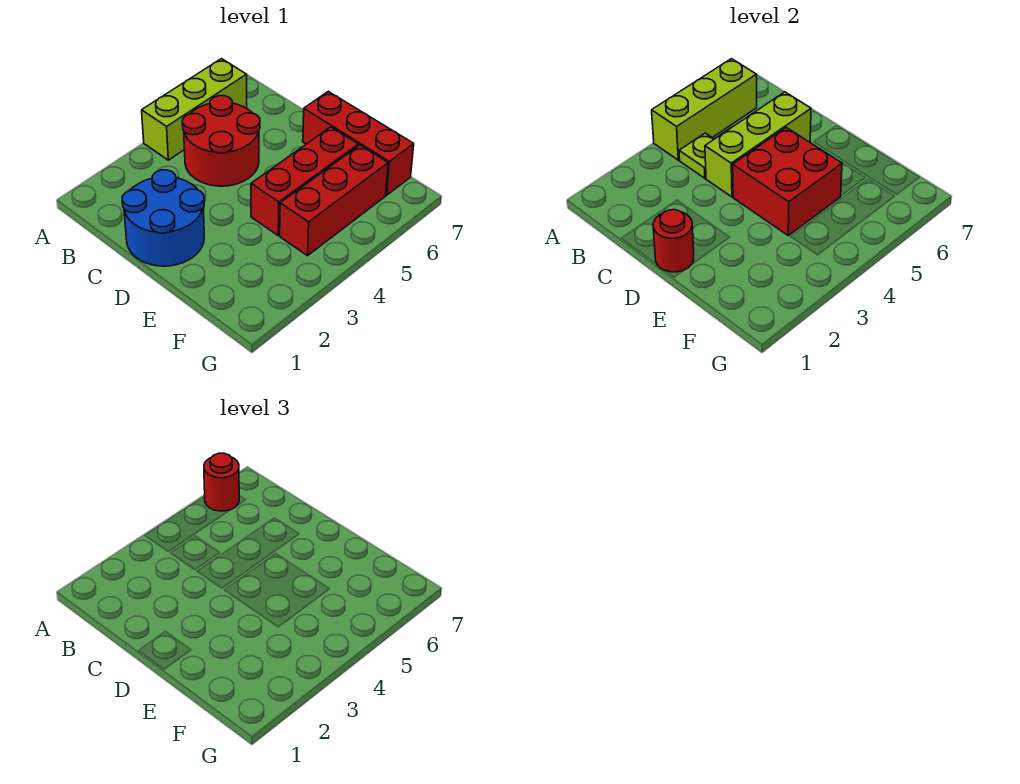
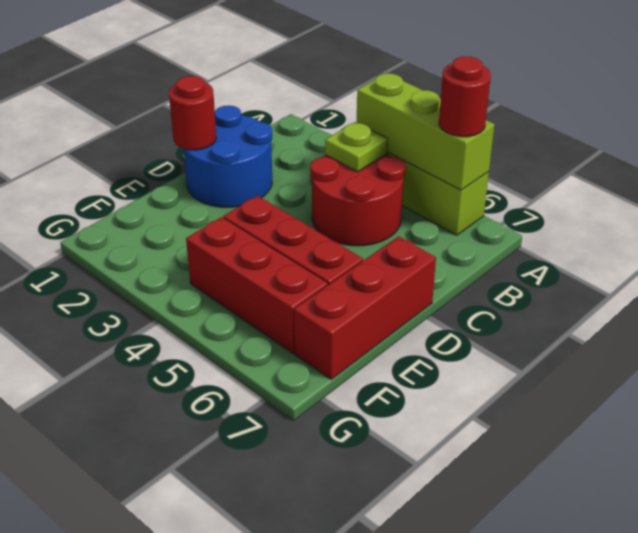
lime 1x3 brick [705,92,811,197] -> none
red 2x2 brick [733,128,842,235] -> none

